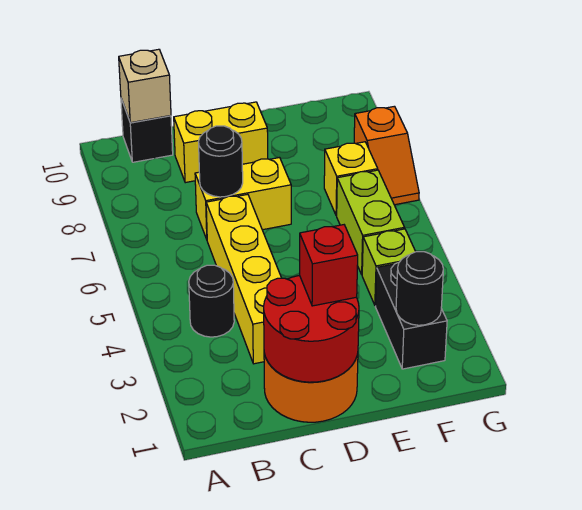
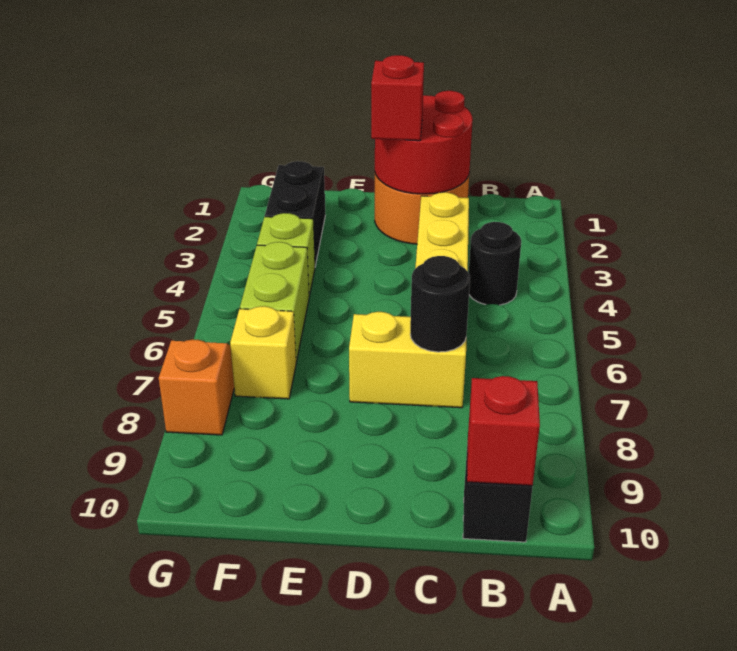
tan 1x1 brick [119,49,171,123] -> red 1x1 brick [467,376,540,486]
yellow 1x2 brick [174,102,268,183] -> none
black 1x1 round brick [396,252,443,325] -> none

